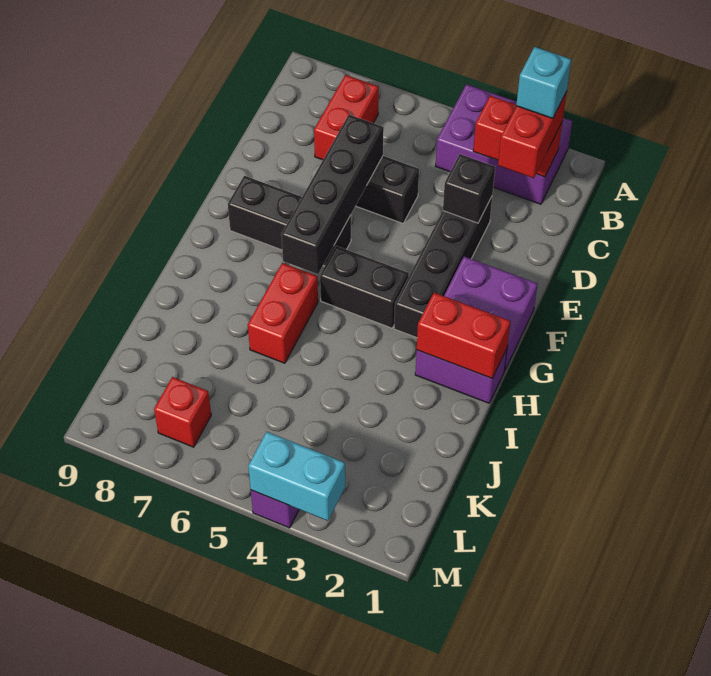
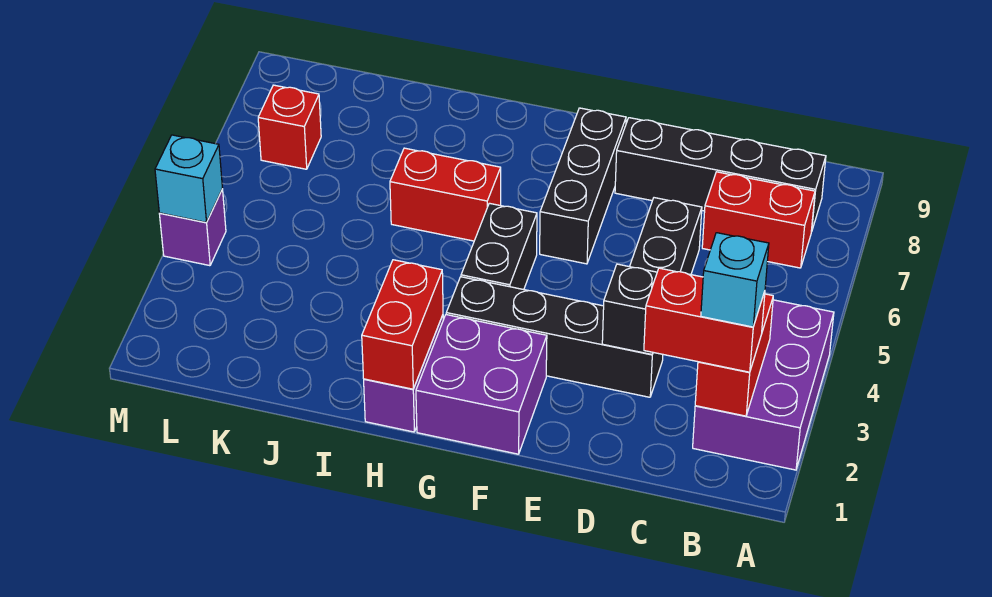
black 1x4 brick [281,115,384,274] -> black 1x4 brick moved to [615,118,826,232]
cyan 1x2 brick [248,432,345,521] -> cyan 1x1 brick [155,135,222,222]

